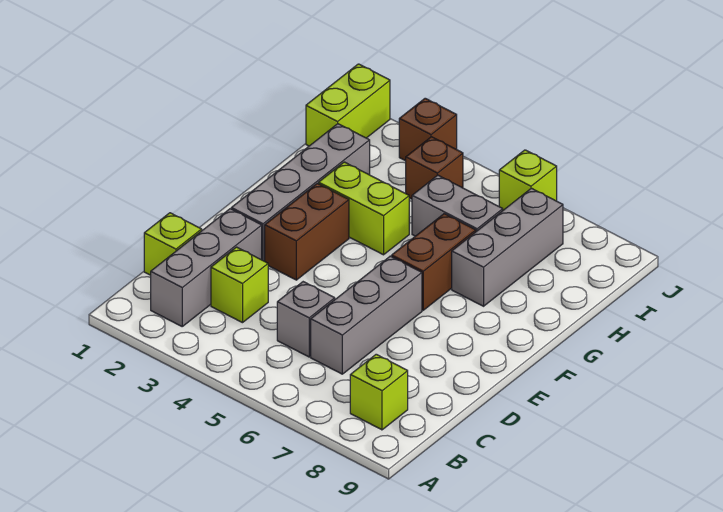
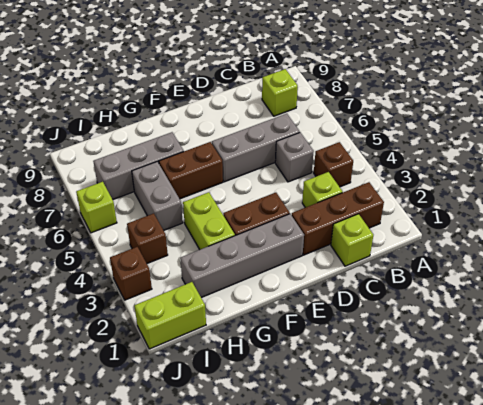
grey 1x3 brick [151,209,262,326] -> brown 1x3 brick [292,182,384,255]
none -> brown 1x1 brick [314,142,353,187]

